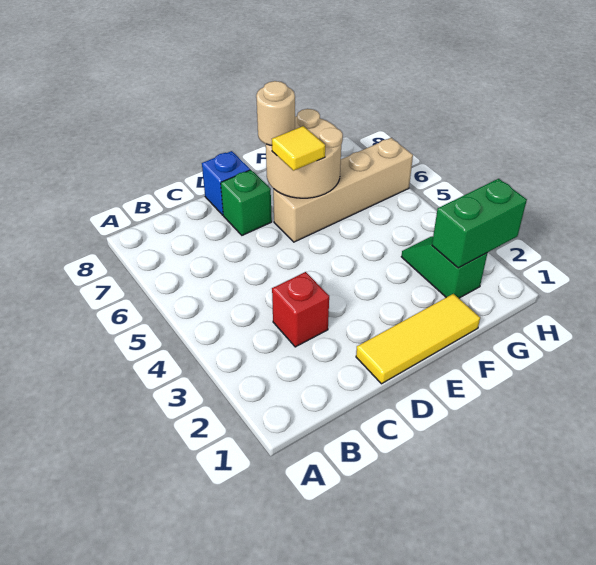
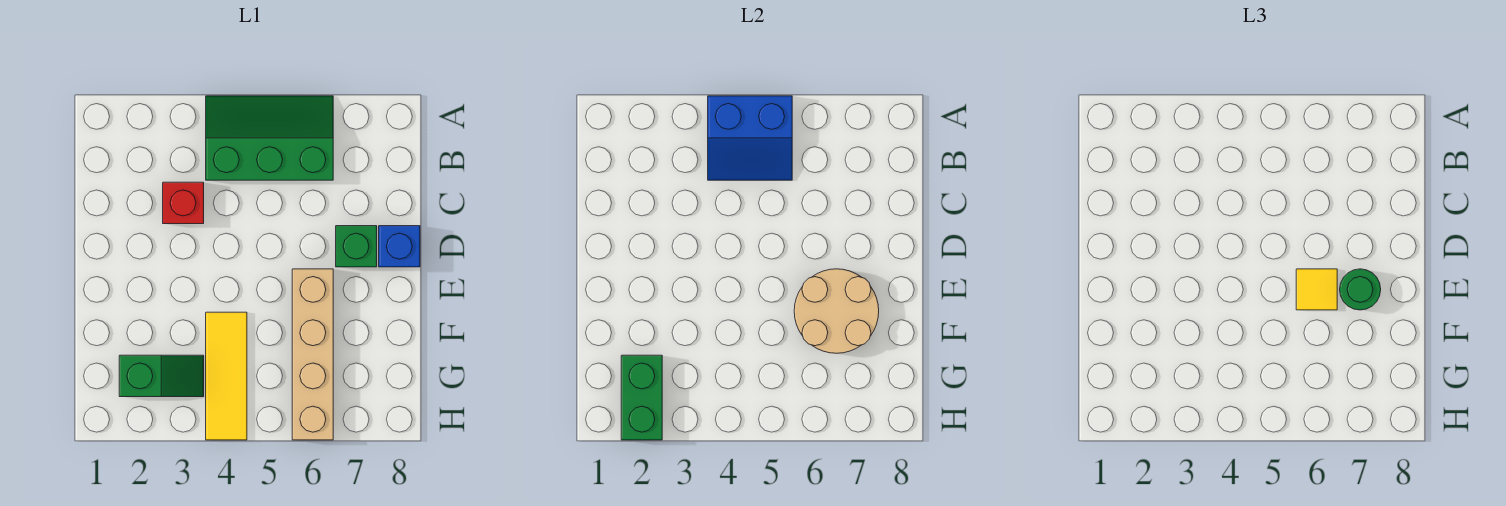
none -> green 2x3 slope [206,96,333,180]
none -> blue 2x2 slope [708,96,792,180]
yellow 1x3 tile [356,294,480,384] -> yellow 1x3 tile moved to [206,312,247,440]
tan 1x1 round brick [256,81,295,145] -> green 1x1 round brick [1340,269,1381,310]

